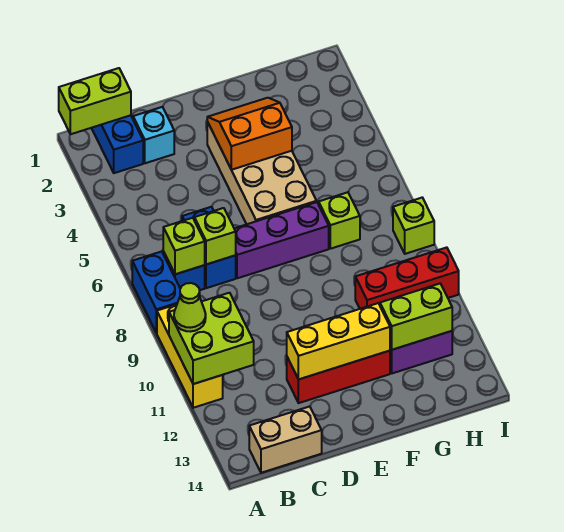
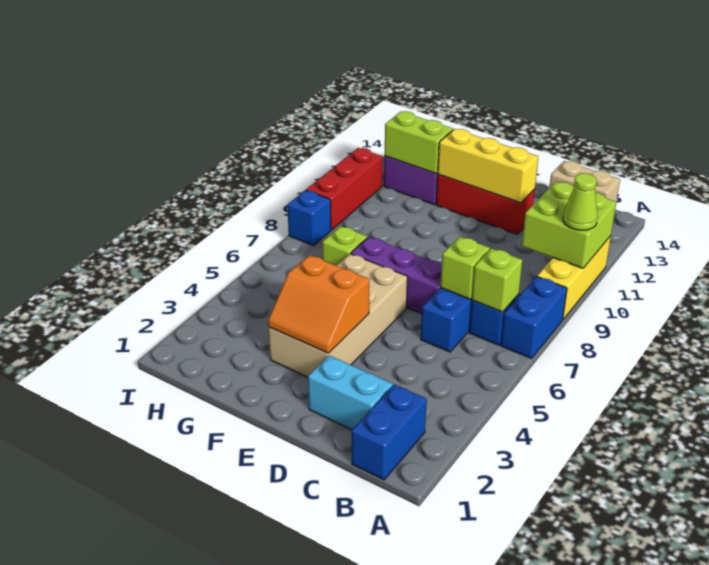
lime 1x2 brick [59,68,131,134] -> none
cyan 1x1 brick [133,107,174,163] -> cyan 1x2 brick [308,356,393,430]
red 1x3 brick [355,247,459,309] -> red 1x3 brick turned to [306,148,383,230]
lime 1x1 brick [393,198,434,254] -> blue 1x1 brick [287,190,331,246]

